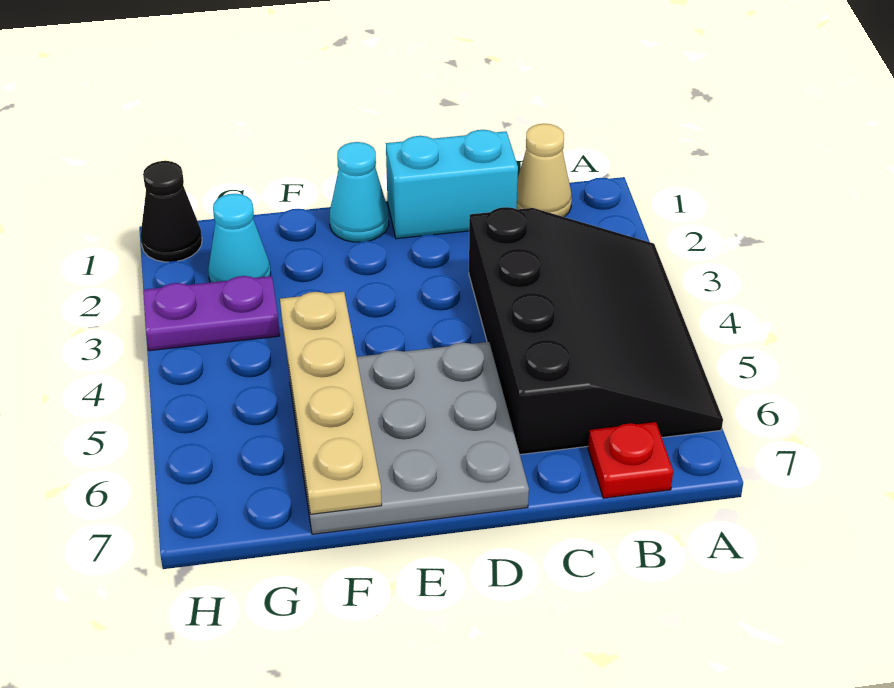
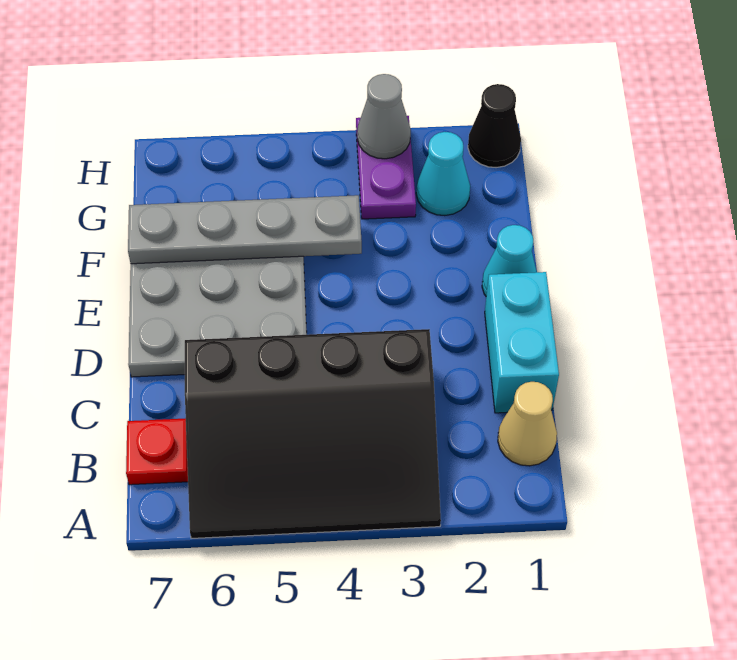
tan 1x4 plate [280,292,382,514] -> grey 1x4 plate [128,195,362,264]
none -> grey 1x1 cone [357,74,411,159]

